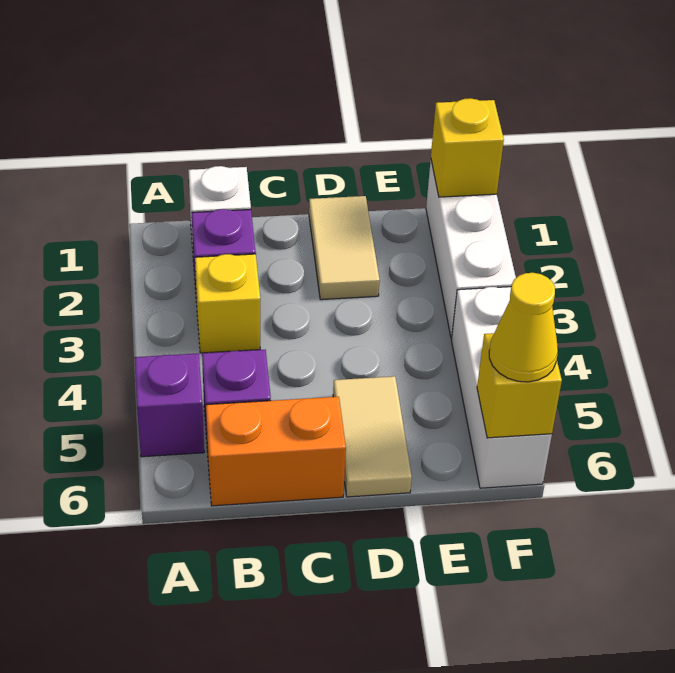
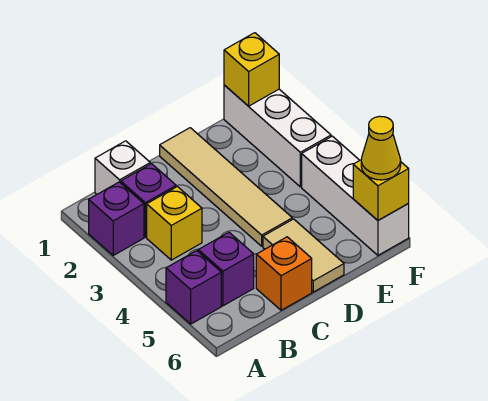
none -> purple 1x1 brick [89,182,144,255]
orange 1x2 brick [206,397,346,506] -> orange 1x1 brick [256,237,312,310]
tan 1x2 tile [309,196,380,300] -> tan 1x4 tile [160,128,292,246]

